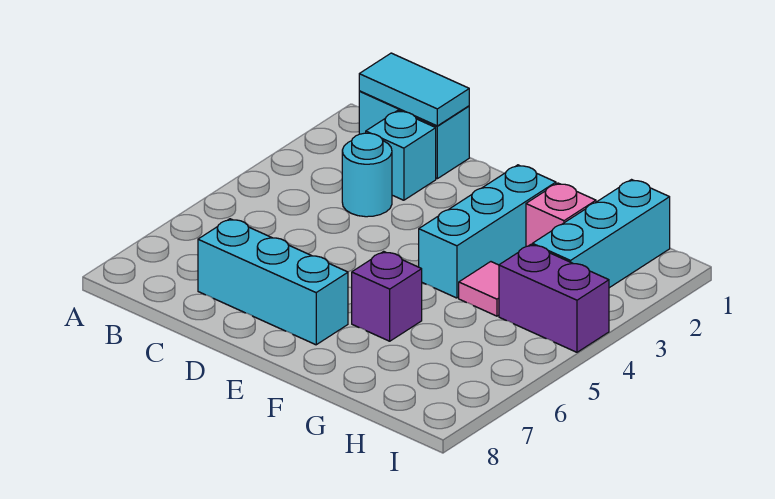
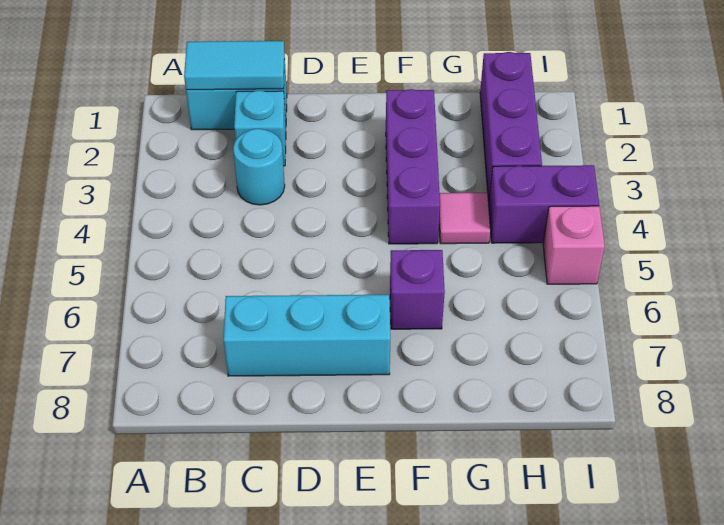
cyan 1x3 brick [419,165,556,298] -> purple 1x3 brick [386,89,440,244]
pink 1x1 brick [526,183,596,247] -> pink 1x1 brick moved to [543,206,605,284]
cyan 1x3 brick [532,180,670,288] -> purple 1x3 brick [480,52,542,203]

